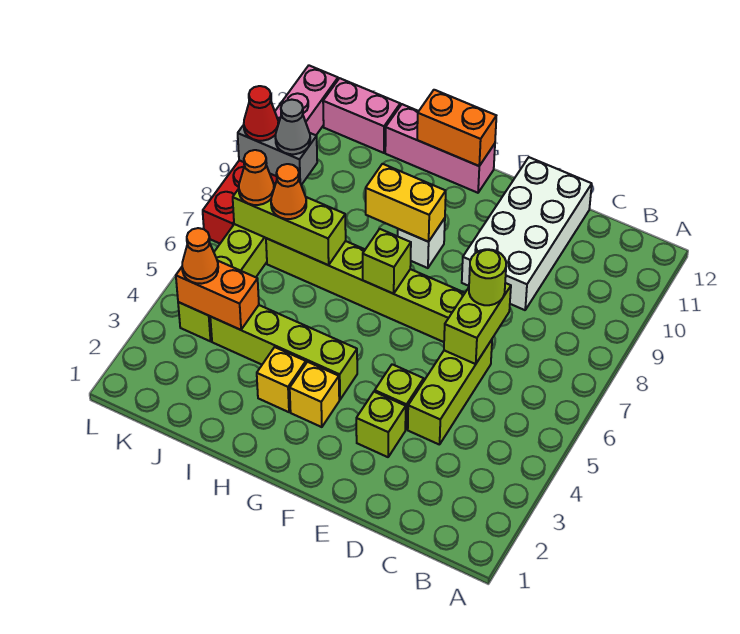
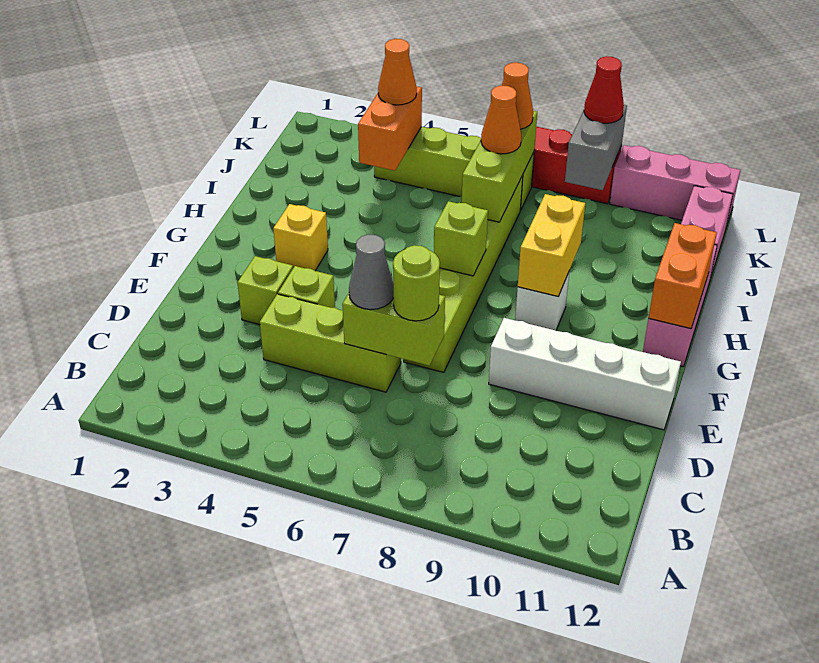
white 2x4 brick [462,157,592,310] -> white 1x4 brick [489,318,681,430]
lime 1x4 brick [210,305,357,400] -> none
yellow 1x1 brick [257,347,306,412] -> none
grey 1x1 cone [276,100,310,154] -> grey 1x1 cone moved to [349,235,393,310]

